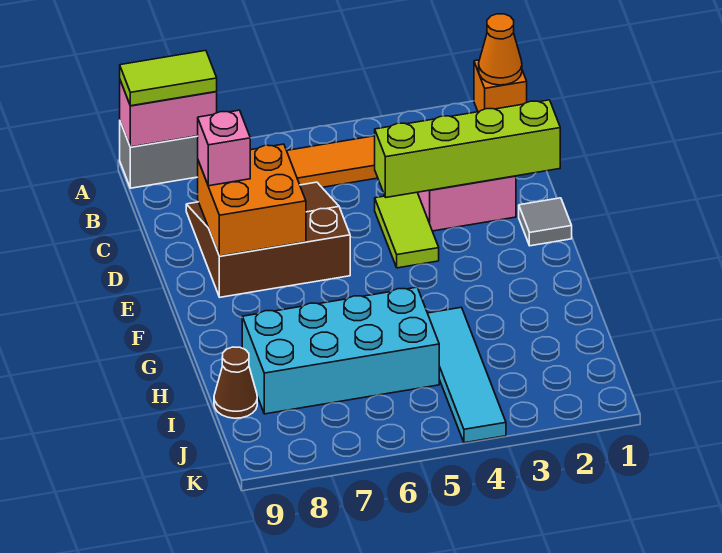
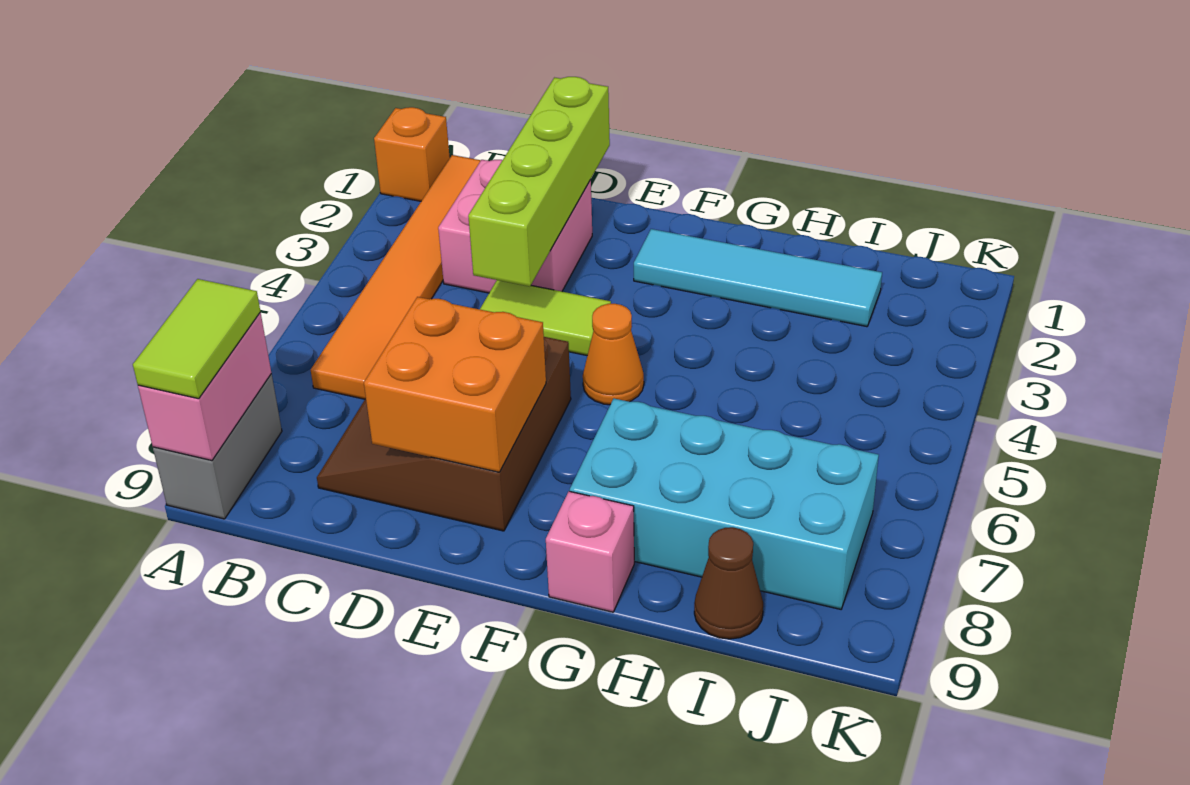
orange 1x1 cone [479,14,522,85] -> orange 1x1 cone moved to [583,304,644,405]
pink 1x1 brick [198,110,250,186] -> pink 1x1 brick moved to [546,491,634,612]
grey 1x1 tile [519,198,572,246] -> none
cyan 1x4 tile [428,307,506,443] -> cyan 1x4 tile moved to [634,229,882,327]
cyan 2x4 brick [242,287,439,414] -> cyan 2x4 brick turned to [570,399,879,609]

